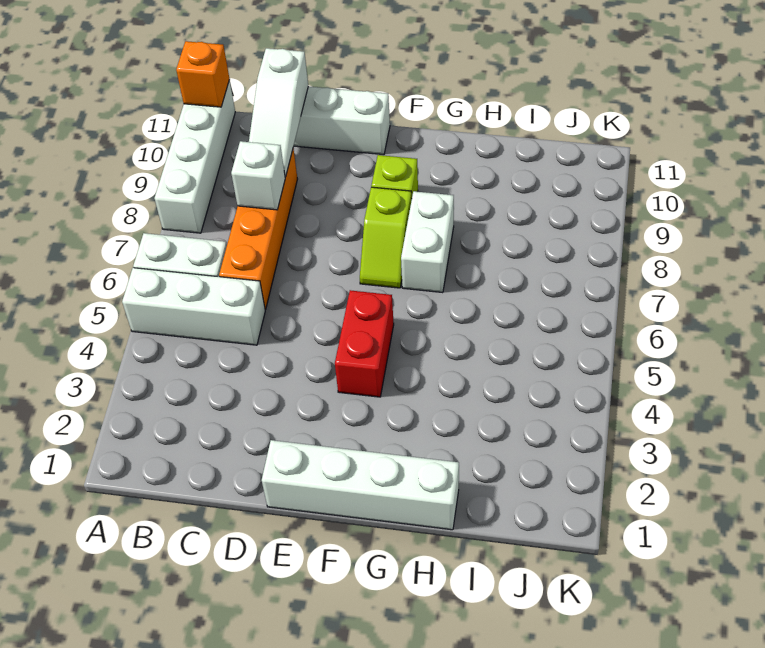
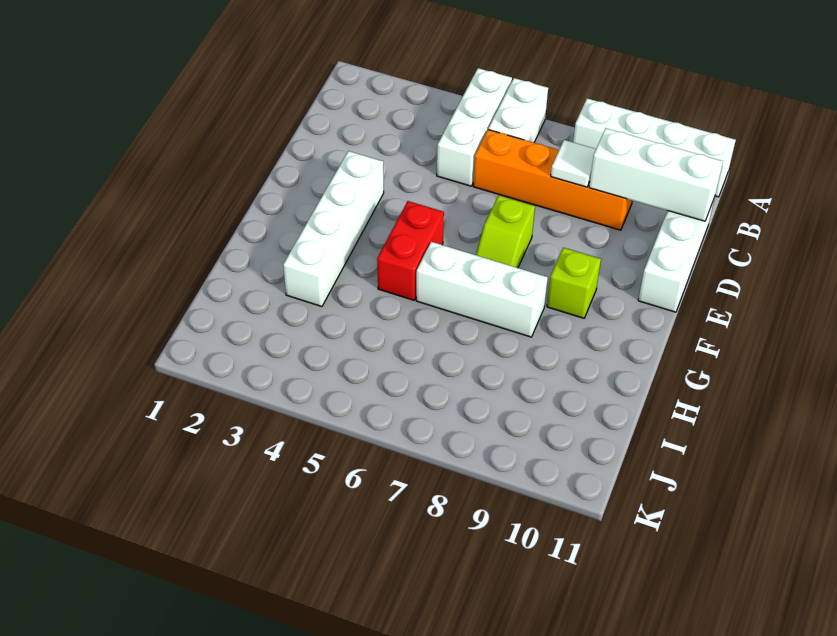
orange 1x1 brick [176,41,230,107] -> none
white 1x1 brick [231,141,285,210] -> white 1x1 tile [551,140,596,187]
white 1x3 slope [249,48,308,177] -> white 1x3 brick [589,128,723,221]
white 1x4 brick [261,440,459,530] -> white 1x4 brick moved to [283,151,384,307]
red 1x2 brick [335,290,394,397] -> red 1x2 brick turned to [377,201,444,300]
lime 1x2 slope [360,187,412,288] -> lime 1x2 slope turned to [476,195,535,268]
white 1x2 brick [401,191,454,293] -> white 1x3 brick [416,242,548,337]

